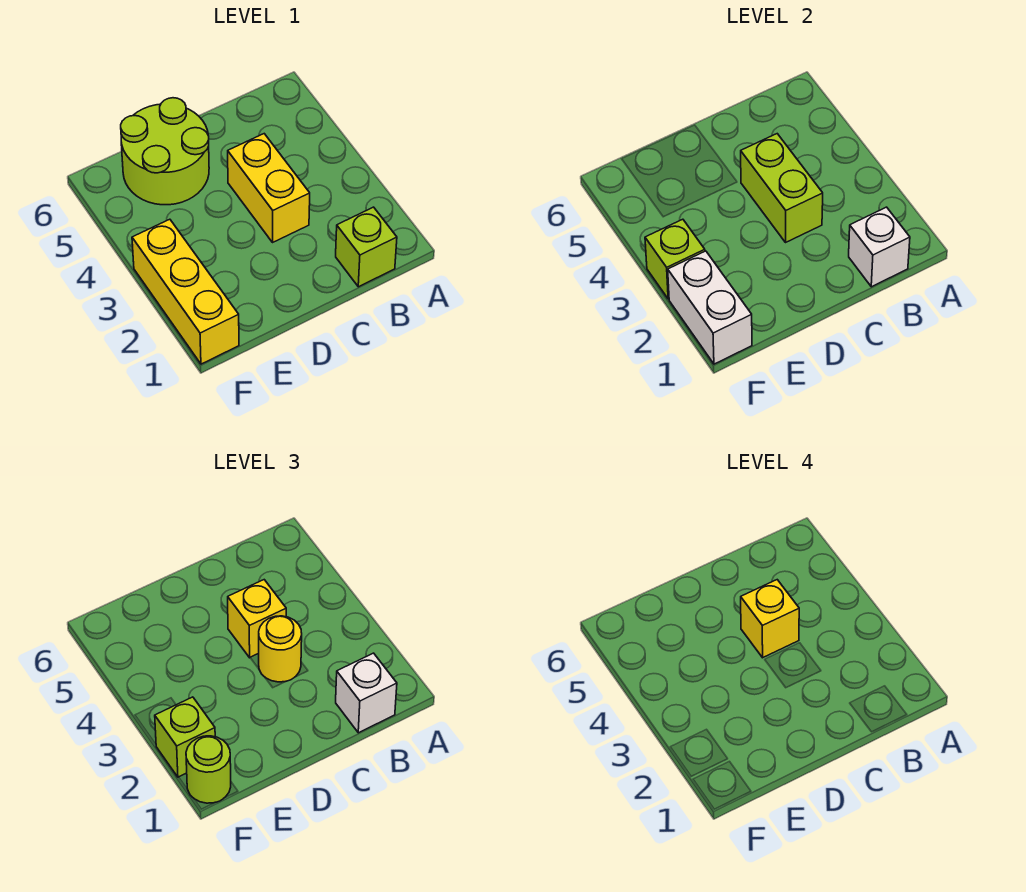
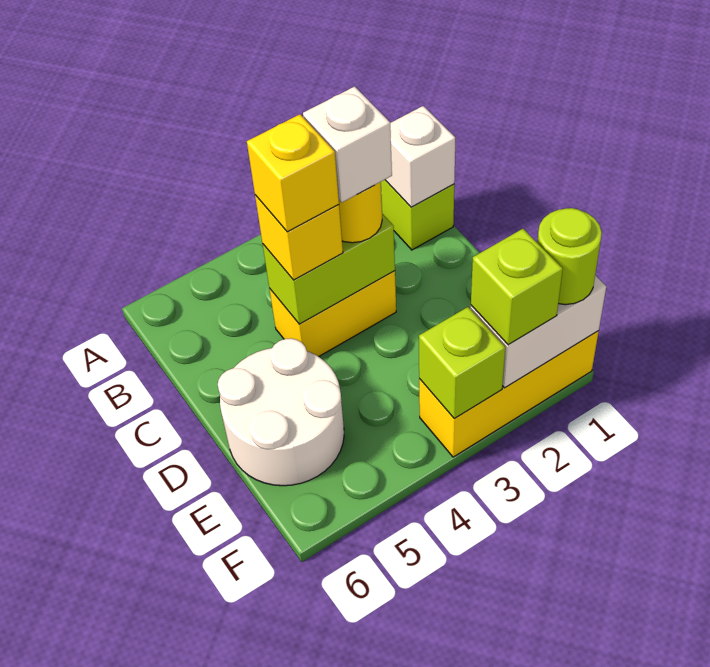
white 1x1 brick [336,653,397,733] -> white 1x1 brick moved to [303,86,392,202]
lime 2x2 round brick [121,98,209,205] -> white 2x2 round brick [218,338,344,486]

